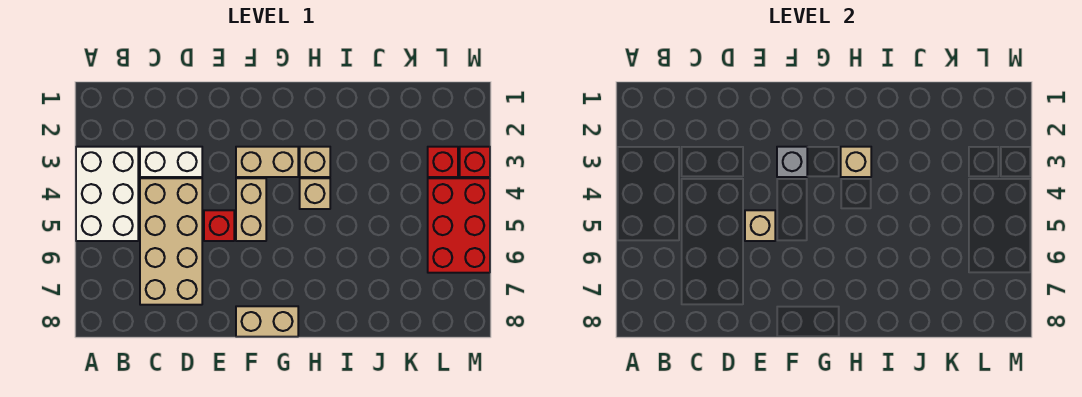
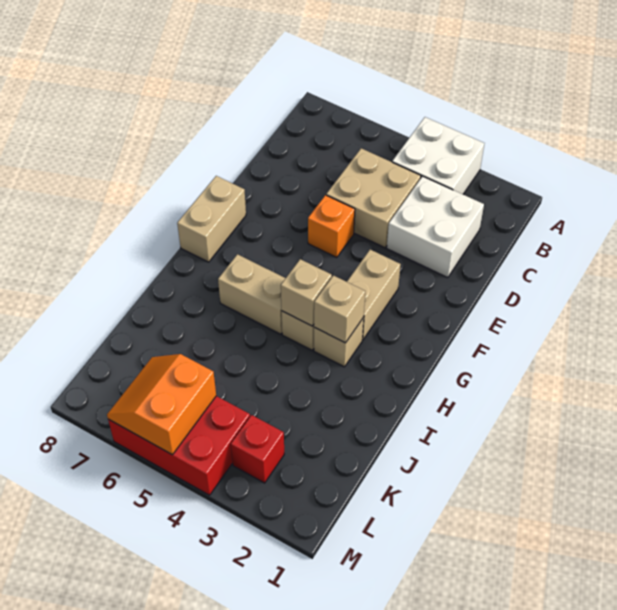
white 2x3 brick [76,147,138,241] -> white 2x2 brick [392,117,484,194]
white 1x2 brick [140,147,202,177] -> white 2x2 brick [387,176,484,278]
tan 2x4 brick [140,178,202,305] -> tan 2x2 brick [326,148,421,248]
red 1x1 brick [204,210,234,241] -> orange 1x1 brick [308,195,355,257]
tan 1x1 brick [745,210,775,241] -> tan 1x1 brick moved to [281,259,332,326]
grey 1x1 brick [777,147,807,177] -> none
tan 1x2 brick [236,178,266,241] -> tan 1x2 brick moved to [218,254,285,334]
none -> orange 2x2 slope [107,354,216,455]
red 1x1 brick [460,147,490,177] -> none

